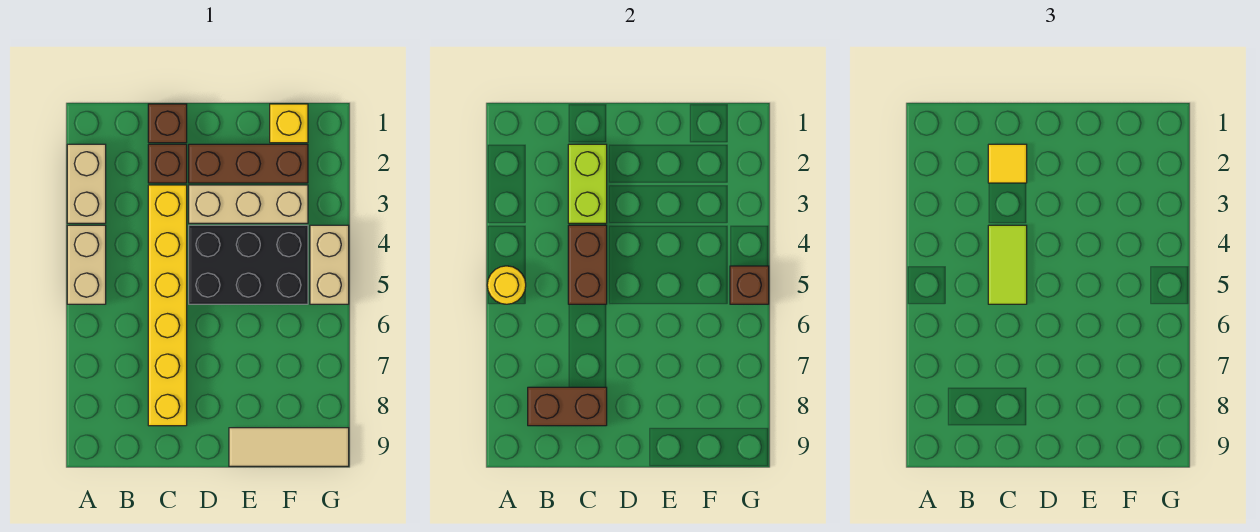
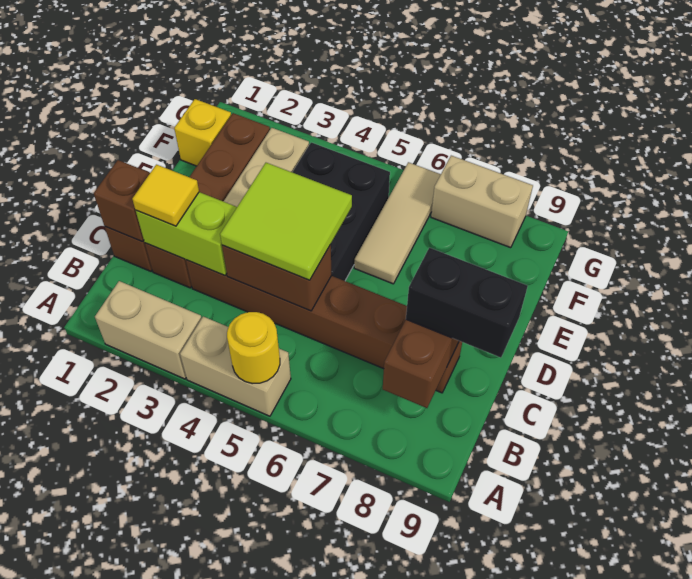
yellow 1x6 brick [148,185,187,426] -> brown 1x6 brick [186,260,462,393]
lime 1x2 tile [988,225,1027,304] -> lime 2x2 tile [220,163,352,280]
none -> black 1x2 brick [406,248,528,358]
tan 1x3 tile [229,428,349,466] -> tan 1x3 tile moved to [354,162,441,284]
tan 1x2 brick [310,225,349,304] -> tan 1x2 brick moved to [431,156,533,248]
brown 1x1 brick [730,266,769,304] -> brown 1x1 brick moved to [94,160,150,242]

